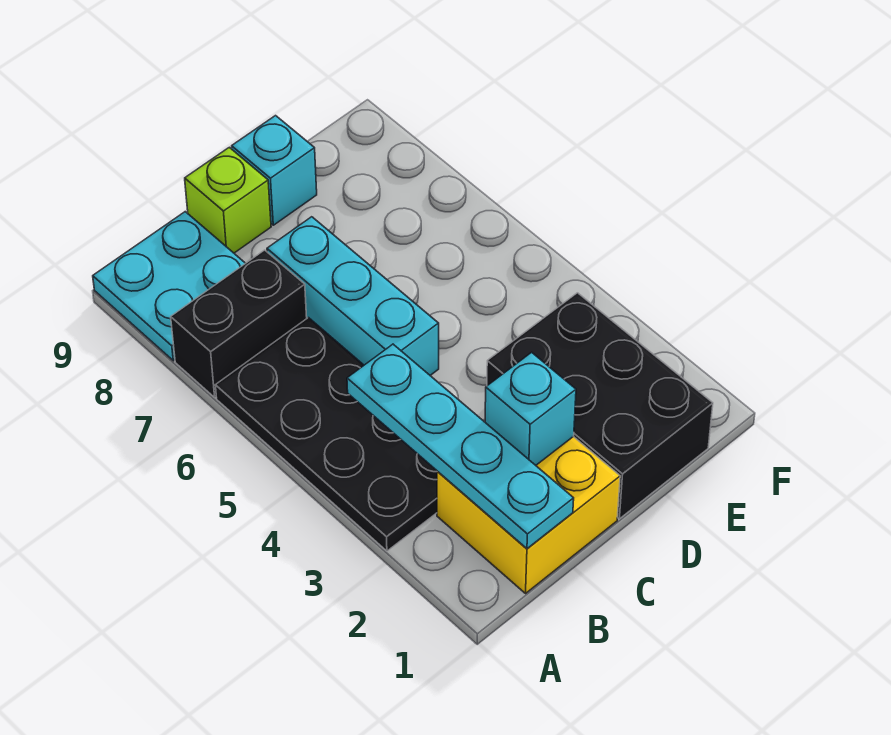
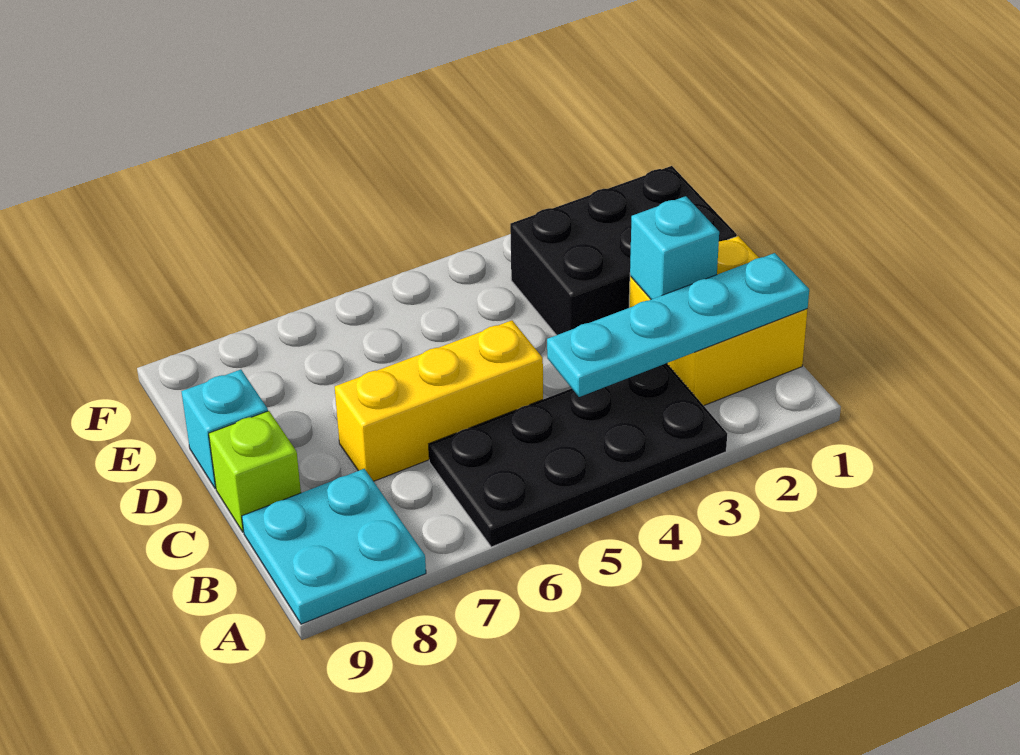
black 1x2 brick [171,250,307,397] -> none
cyan 1x3 brick [267,217,439,375] -> yellow 1x3 brick [335,320,543,481]

